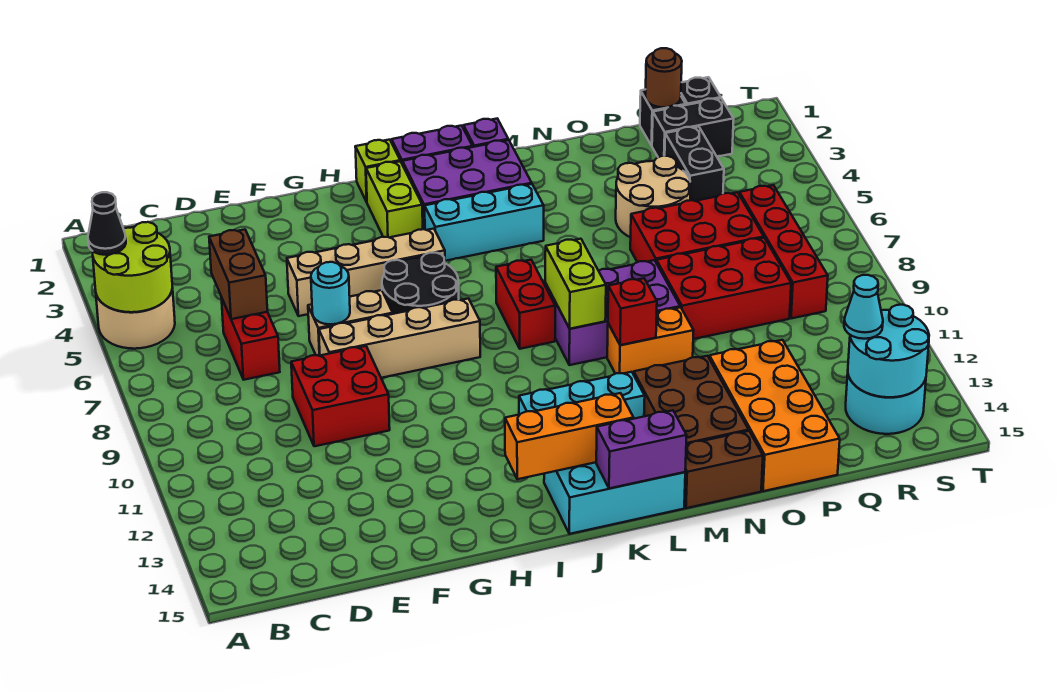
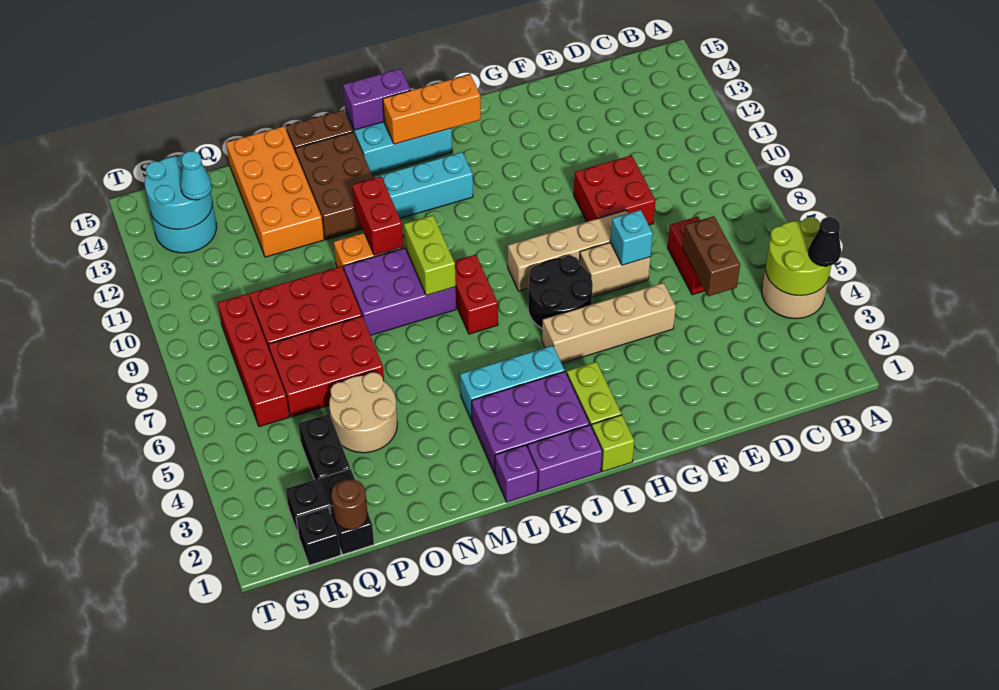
cyan 1x1 round brick [311,262,350,324] -> cyan 1x1 brick [610,210,653,265]
red 1x1 brick [608,278,657,345] -> red 1x2 brick [352,176,403,255]

